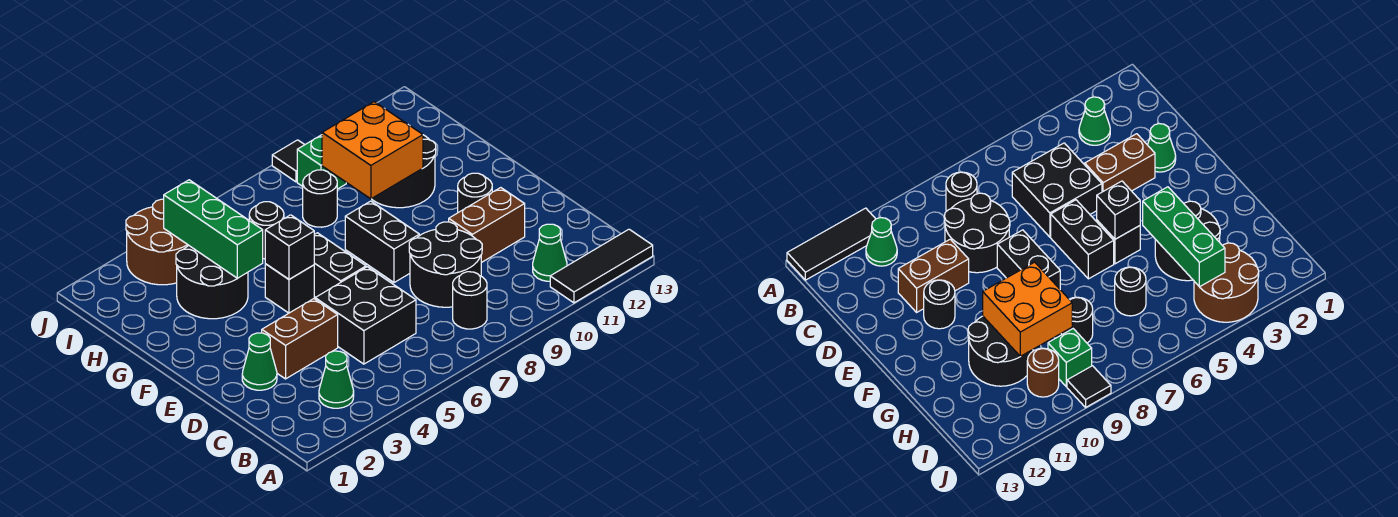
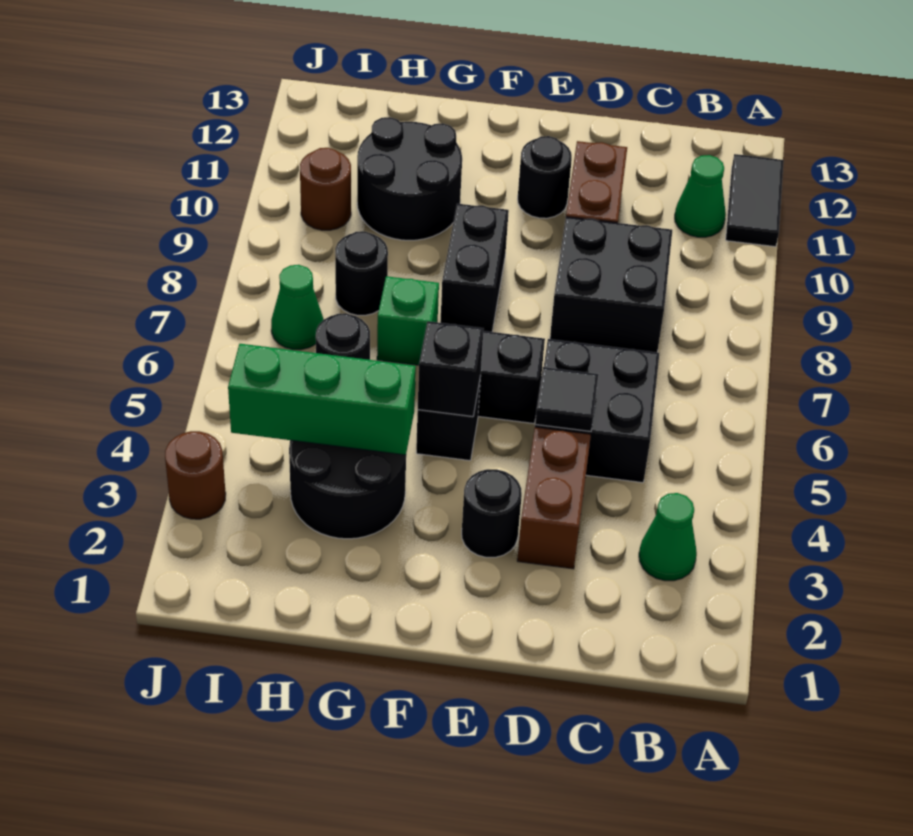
black 1x3 tile [550,229,653,303] -> black 1x2 tile [726,154,784,247]
black 1x1 round brick [453,272,487,329] -> black 1x1 round brick moved to [462,469,522,557]
black 2x2 round brick [409,222,482,307] -> black 2x2 brick [550,217,672,352]
green 1x1 cone [242,333,277,390] -> green 1x1 cone moved to [271,265,324,350]
black 1x2 brick [345,201,419,283] -> black 1x2 brick turned to [440,204,509,332]
orange 2x2 brick [322,102,423,199] -> none
brown 2x2 round brick [126,199,189,285] -> brown 1x1 round brick [165,431,226,519]
green 1x1 brick [297,135,346,189] -> green 1x1 brick moved to [377,276,439,365]
black 1x1 tile [272,140,305,182] -> black 1x1 tile moved to [535,367,599,431]

